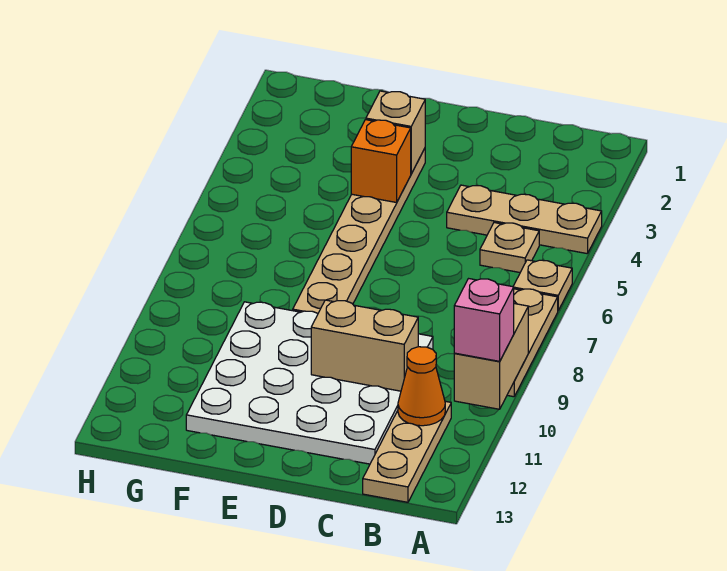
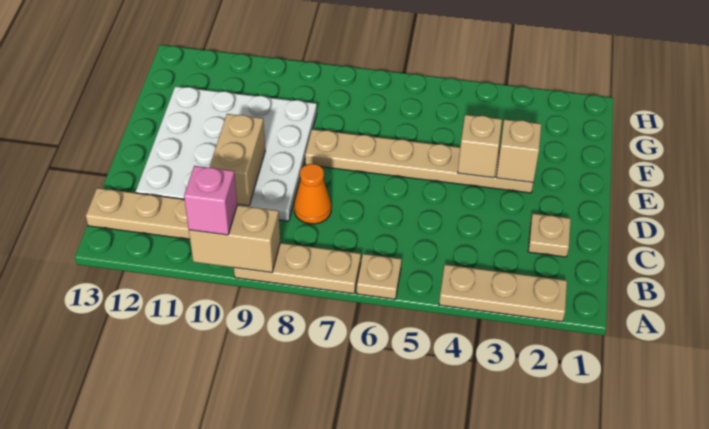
tan 1x3 plate [447,185,602,254] -> tan 1x3 plate turned to [439,265,567,322]
tan 1x1 plate [480,223,539,272] -> tan 1x1 plate moved to [528,214,571,257]
orange 1x1 cone [398,347,445,426] -> orange 1x1 cone moved to [294,164,331,224]
orange 1x1 brick [351,120,411,203] -> tan 1x1 brick [458,115,502,178]

